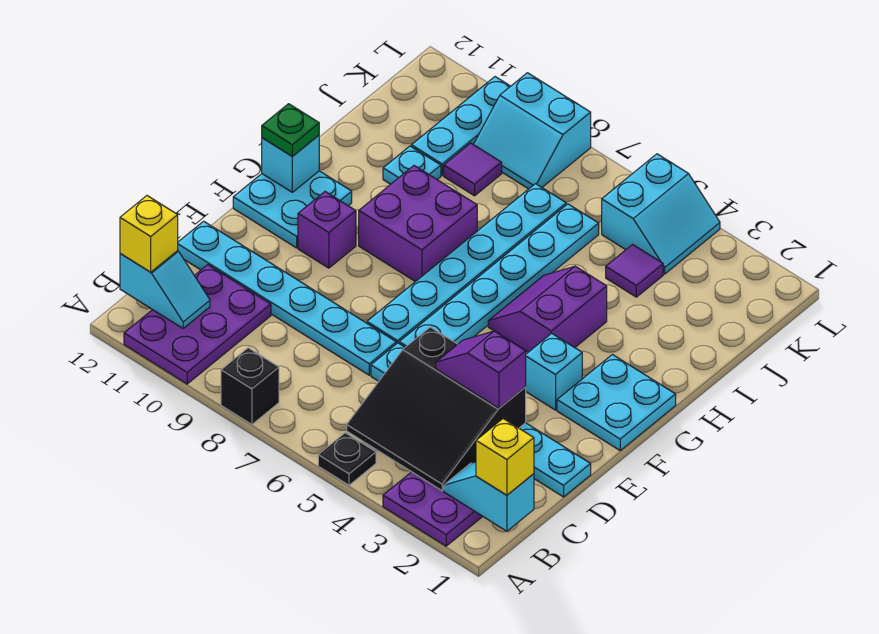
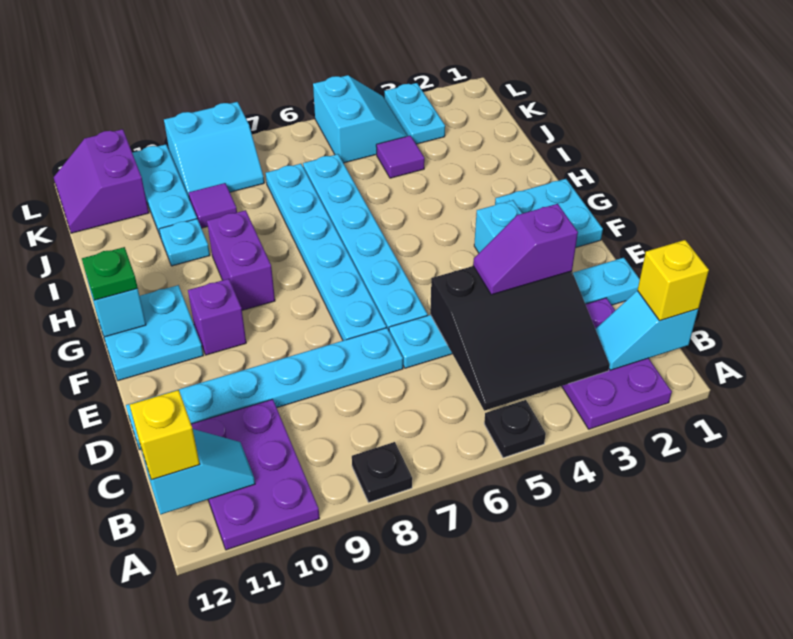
black 1x1 brick [221,348,279,424] -> black 1x1 plate [352,442,412,502]
purple 2x2 slope [488,266,607,352] -> purple 2x2 slope moved to [54,129,149,233]
purple 2x2 brick [359,166,477,282] -> purple 1x2 brick [207,210,275,310]
none -> cyan 1x2 plate [384,83,445,144]

